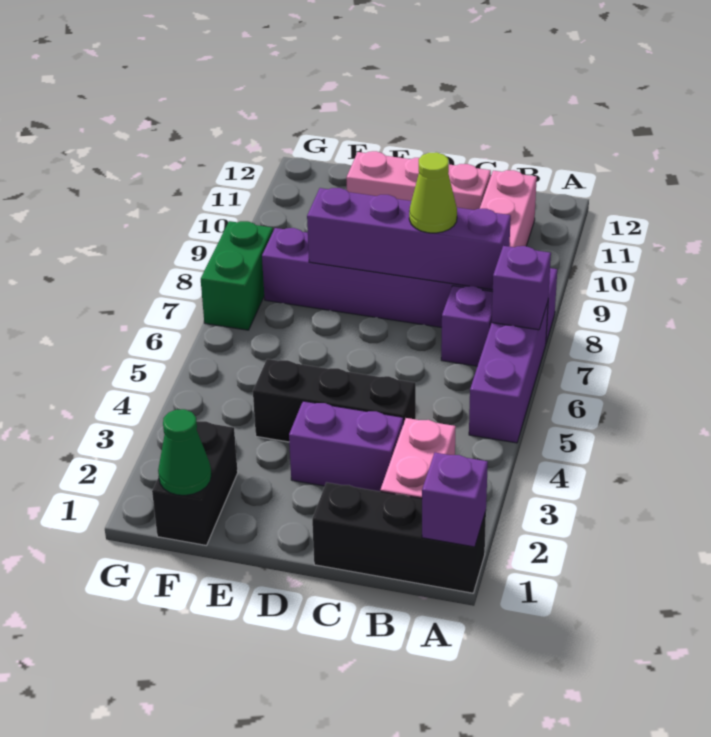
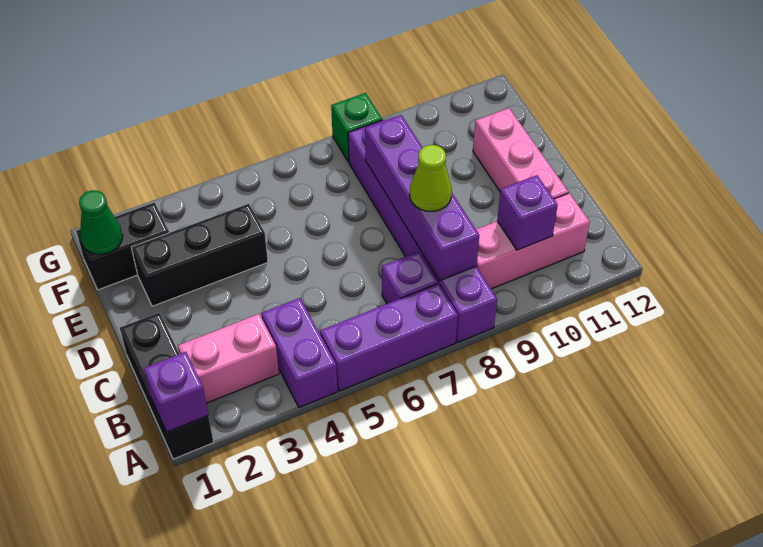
purple 1x1 brick [492,246,551,330] -> purple 1x1 brick moved to [497,175,558,250]
purple 1x2 brick [289,401,403,491] -> purple 1x2 brick moved to [261,298,337,407]
black 1x3 brick [253,359,416,442] -> black 1x3 brick turned to [131,204,268,306]
green 1x2 brick [201,221,273,330] -> green 1x1 brick [331,93,382,162]

